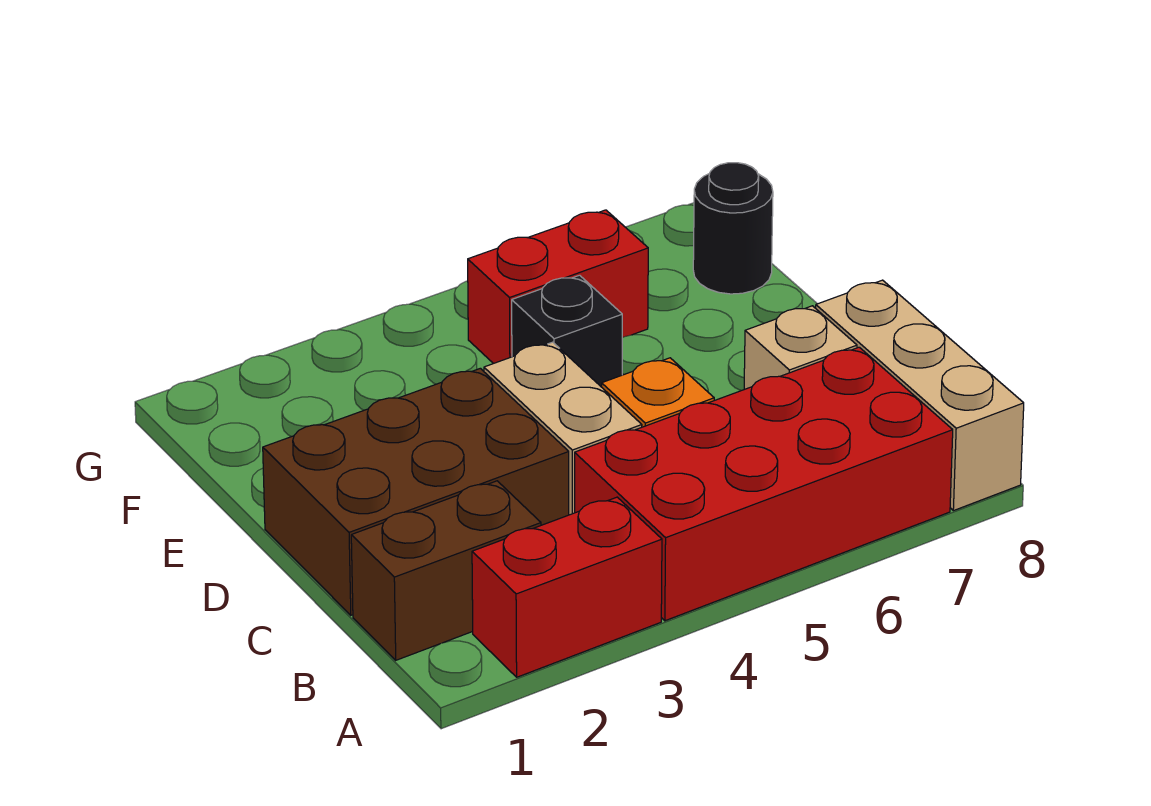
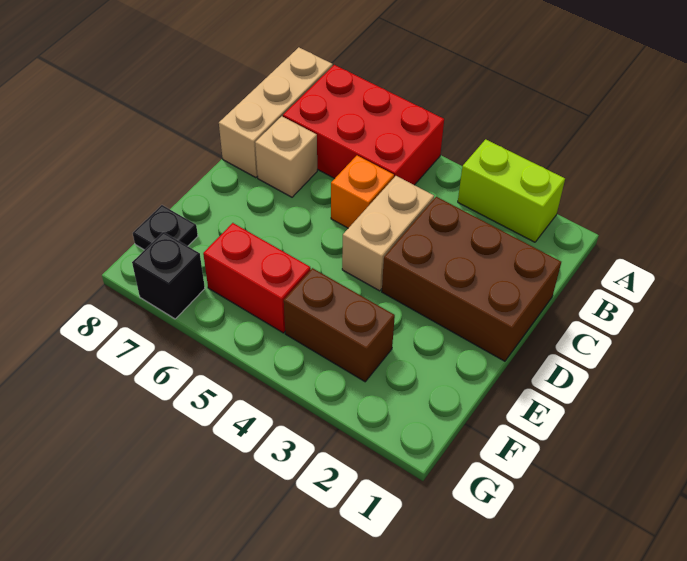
red 1x2 brick [472,497,662,677] -> lime 1x2 brick [458,139,565,242]
red 2x4 brick [575,347,953,621] -> red 2x3 brick [283,65,444,185]
brown 1x2 brick [351,481,541,660] -> brown 1x2 brick moved to [284,268,395,382]
black 1x1 brick [512,275,622,387] -> black 1x1 brick moved to [132,232,205,319]
black 1x1 round brick [693,163,773,294] -> black 1x1 plate [133,205,198,250]

